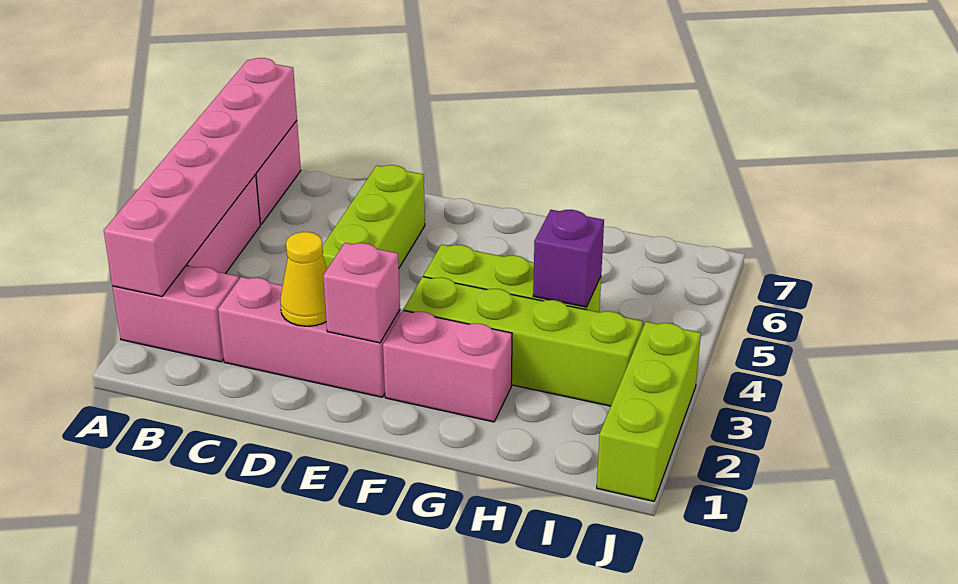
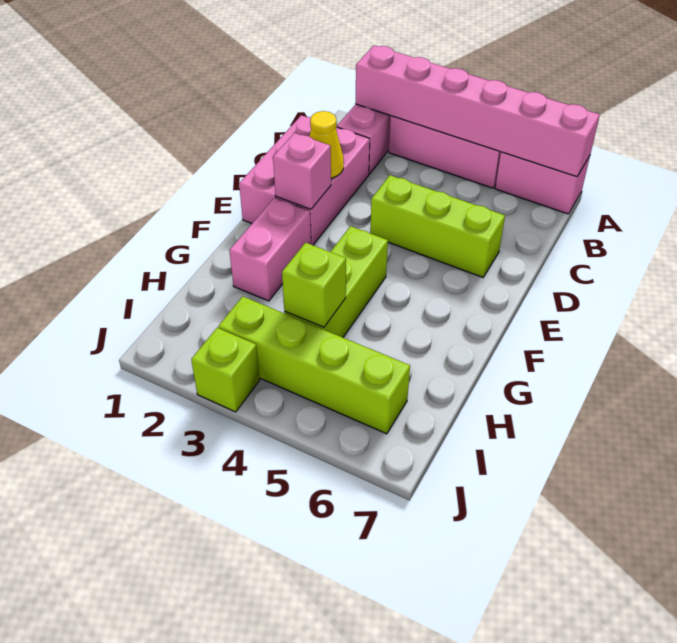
pink 1x3 brick [218,277,400,397] -> pink 2x3 brick [239,115,370,245]
lime 1x4 brick [404,277,643,406] -> lime 1x4 brick turned to [218,297,410,434]
purple 1x1 brick [533,210,604,307] -> lime 1x1 brick [282,243,346,327]
lime 1x3 brick [597,322,701,501] -> lime 1x1 brick [191,328,260,412]

